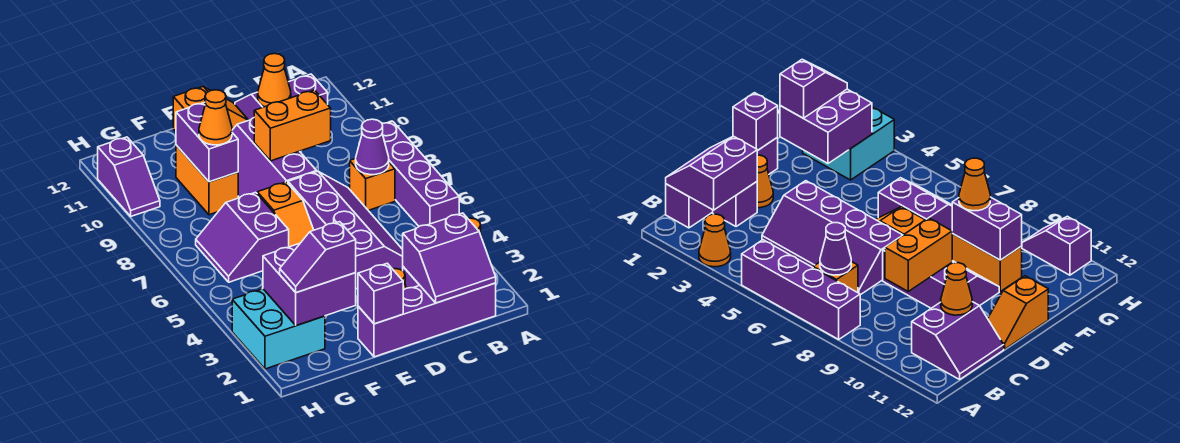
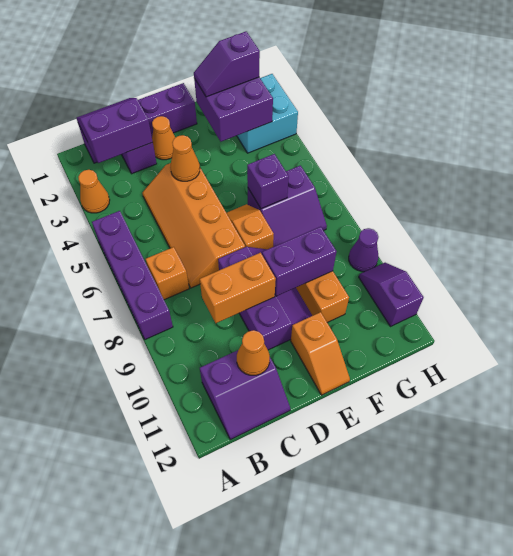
purple 1x1 cone [356,119,389,175] -> purple 1x1 cone moved to [349,228,379,272]
purple 2x4 slope [288,171,403,289] -> orange 2x4 slope [142,163,245,288]
orange 1x2 slope [173,86,248,132] -> orange 1x2 slope turned to [291,312,350,395]
purple 1x1 brick [358,263,403,324] -> purple 1x1 brick moved to [247,154,289,209]
purple 1x2 slope [280,222,356,293] -> purple 1x2 slope turned to [194,32,260,97]
purple 2x2 slope [196,192,289,282] -> purple 2x2 slope turned to [248,166,327,247]
purple 1x2 brick [176,102,238,182] -> purple 1x2 brick turned to [262,227,337,296]
orange 1x1 cone [199,90,232,145] -> orange 1x1 cone moved to [170,135,200,181]

